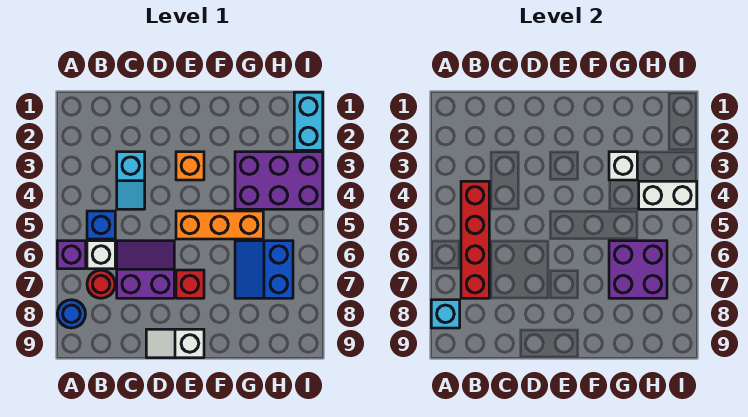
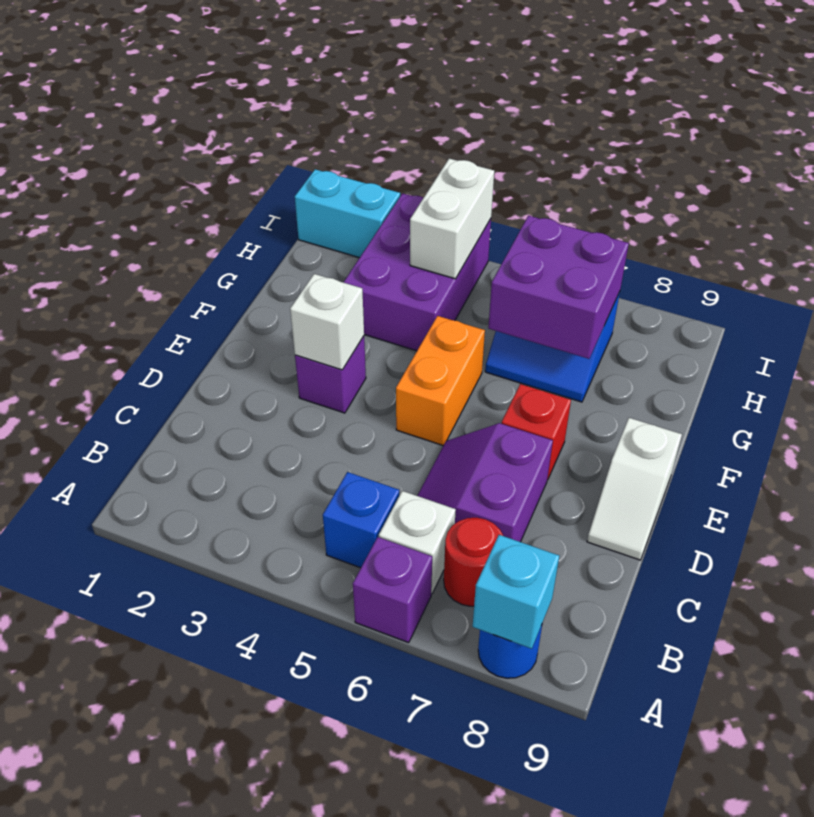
red 1x4 brick [461,181,489,298] -> none
cyan 1x2 slope [117,152,145,209] -> none
orange 1x1 brick [176,152,204,180] -> purple 1x1 brick [295,336,366,413]
orange 1x3 brick [176,211,263,239] -> orange 1x2 brick [396,316,485,445]
white 1x1 brick [609,152,637,180] -> white 1x1 brick moved to [290,274,364,370]

